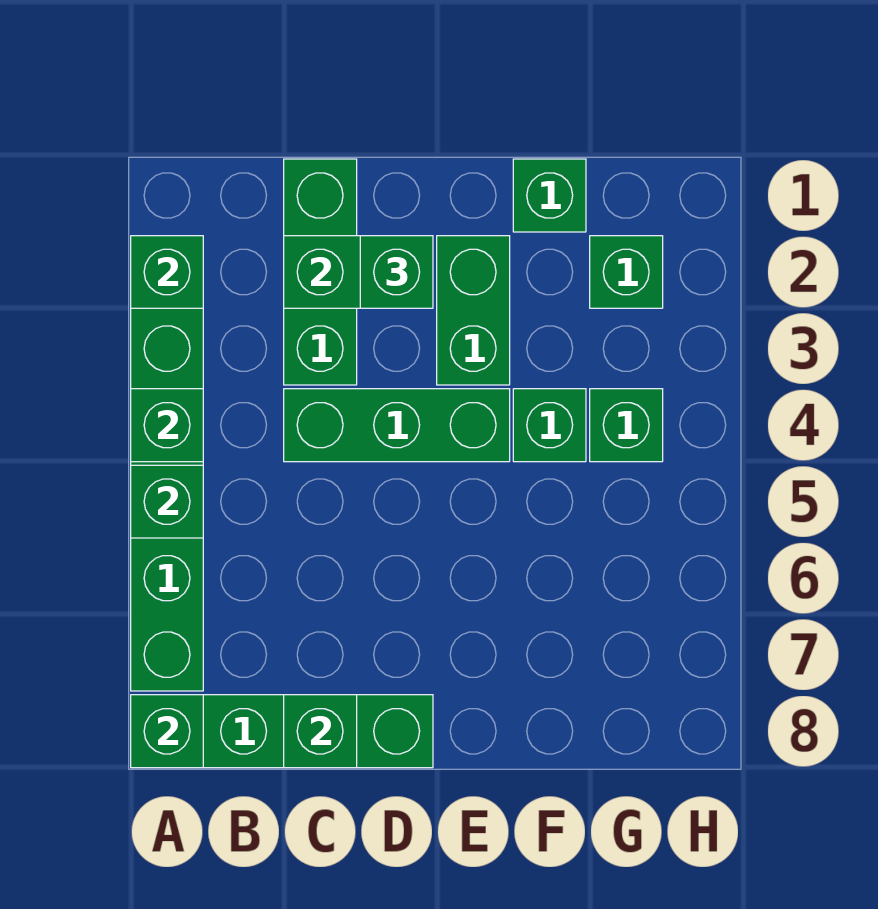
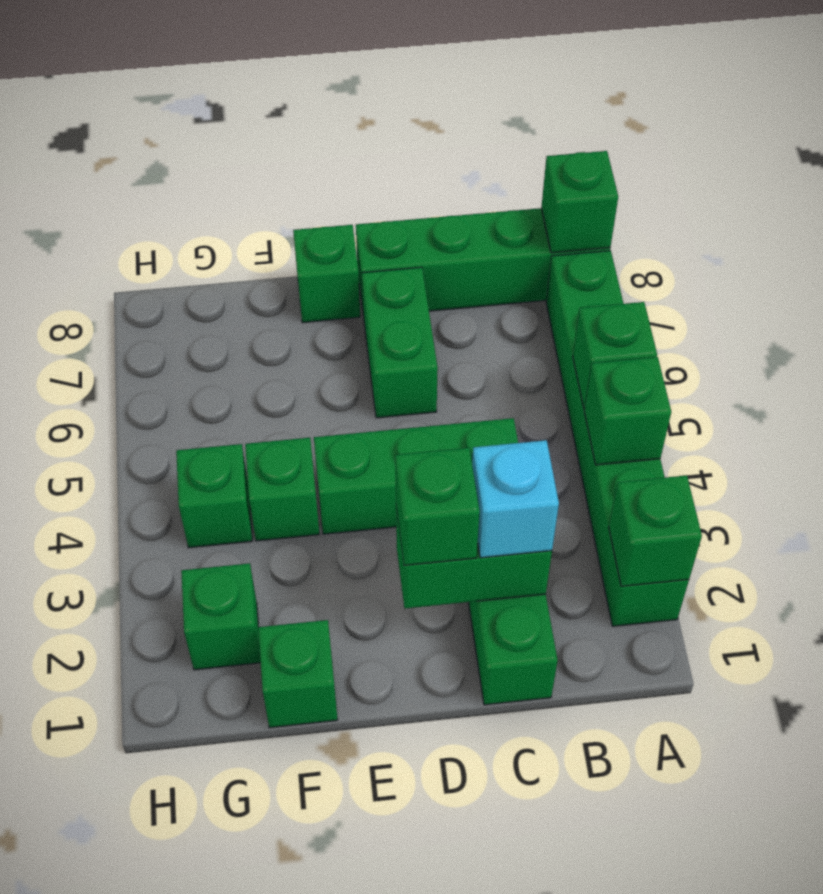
none -> cyan 1x1 brick [472,440,559,558]
green 1x1 brick [284,695,357,768] -> green 1x1 brick moved to [293,225,360,323]
green 1x2 brick [437,236,510,385] -> green 1x2 brick moved to [362,267,438,418]

